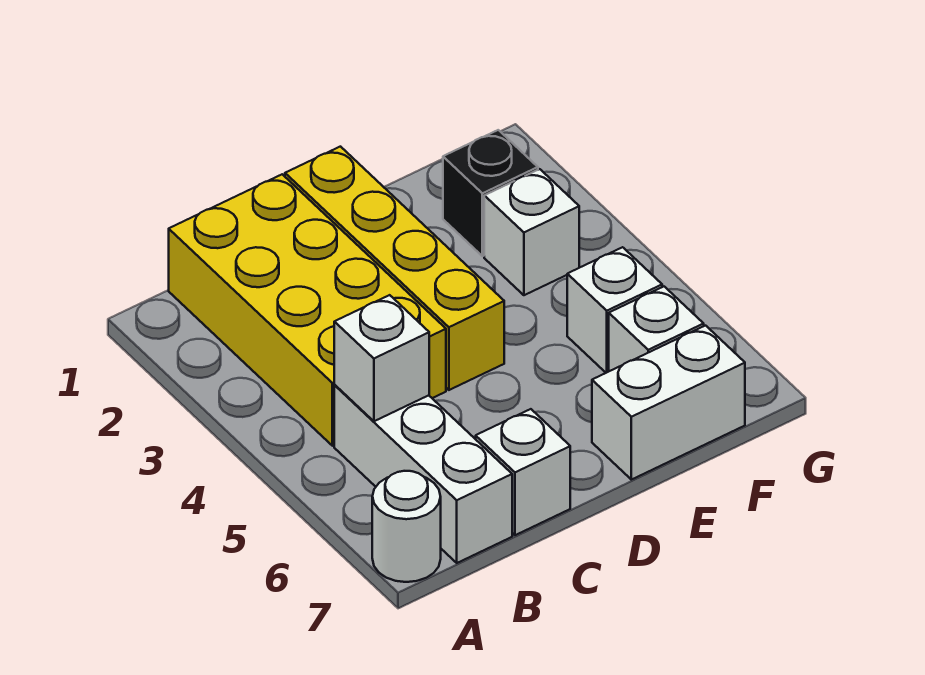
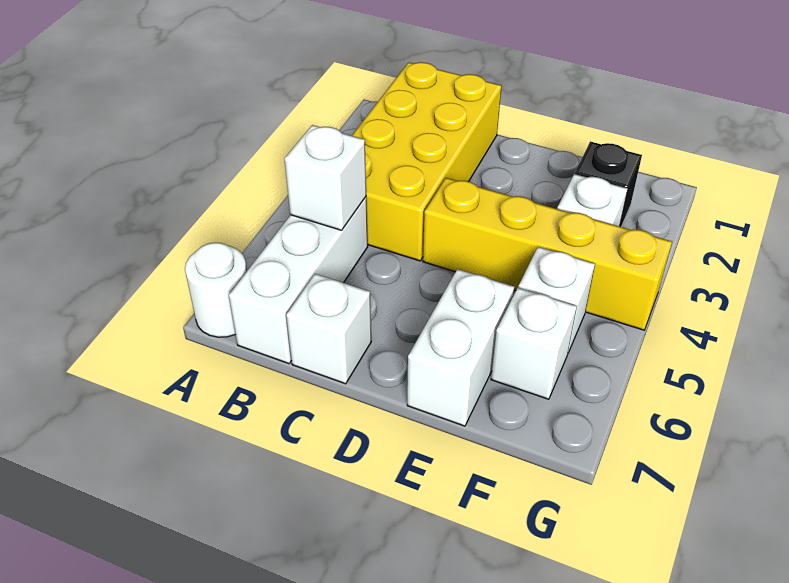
yellow 1x4 brick [285,147,504,390] -> yellow 1x4 brick turned to [423,178,672,330]
white 1x2 brick [592,326,745,480] -> white 1x2 brick turned to [407,269,514,426]

